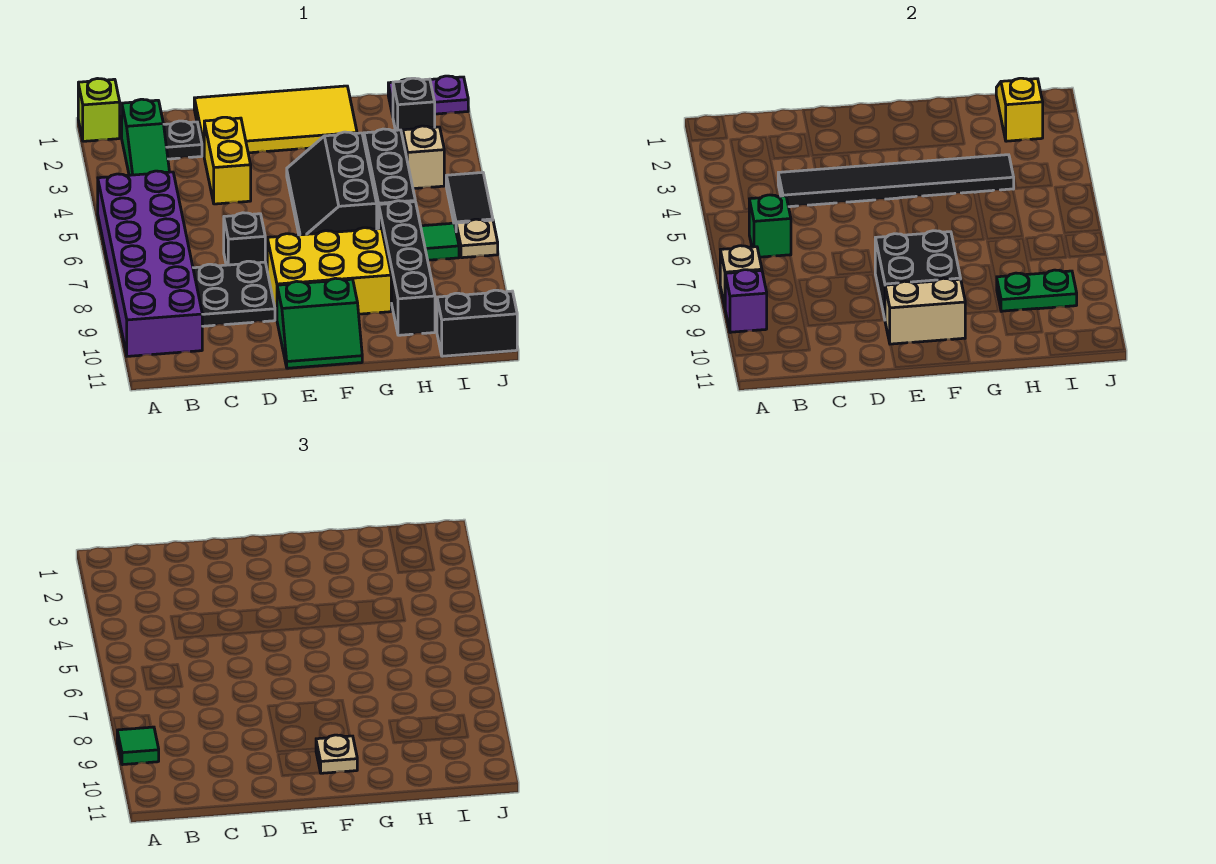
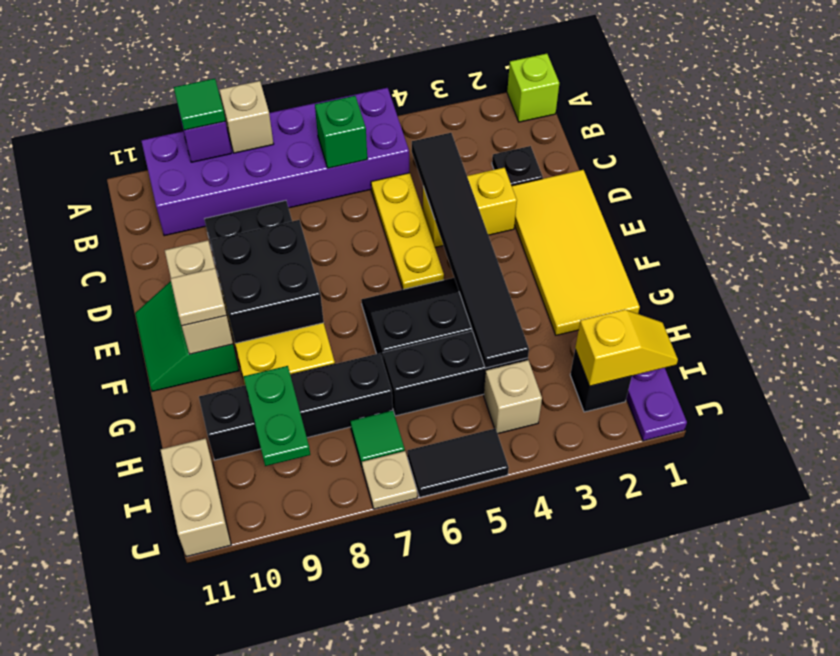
green 1x3 slope [122,99,169,175] -> none
none -> yellow 1x3 plate [371,173,444,289]
black 1x1 brick [224,213,265,265] -> none
tan 1x1 plate [316,735,357,773] -> tan 1x1 tile [170,268,227,326]
black 1x2 brick [437,290,517,356] -> tan 1x2 brick [161,438,231,557]

